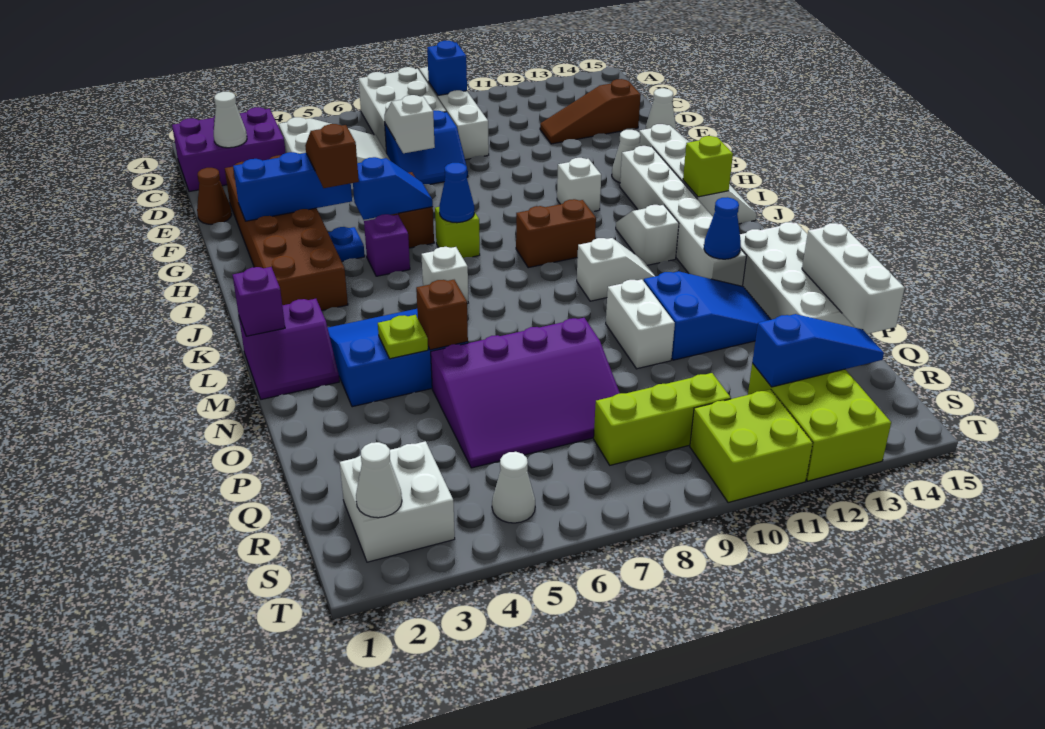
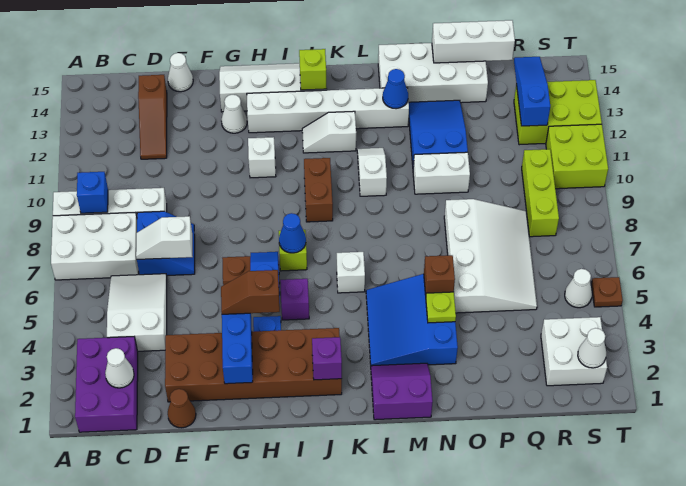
purple 2x2 slope [239,299,339,399] -> purple 2x2 slope turned to [371,363,433,420]
purple 1x1 brick [233,267,285,336] -> purple 1x1 brick moved to [312,337,342,380]
purple 3x4 slope [431,318,620,468] -> white 3x4 slope [444,199,537,313]
none -> brown 1x1 plate [591,277,623,307]

